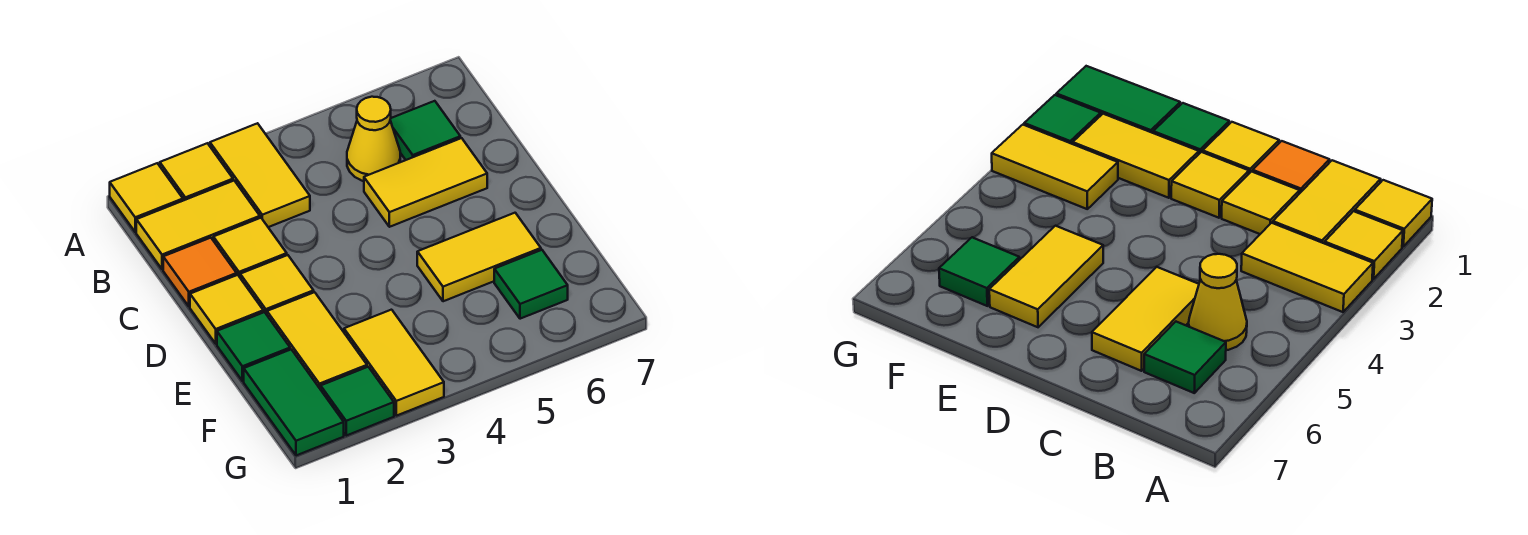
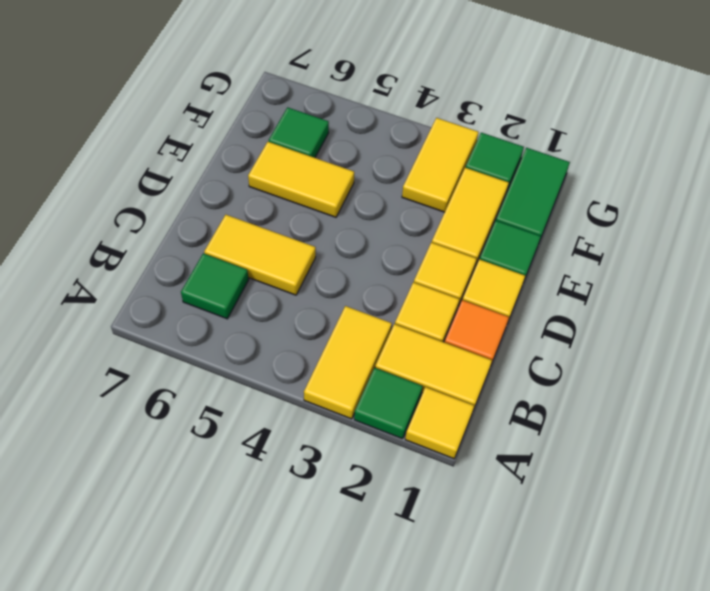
yellow 1x1 tile [160,143,233,201] -> green 1x1 tile [354,368,423,439]
yellow 1x1 cone [347,97,400,181] -> none

